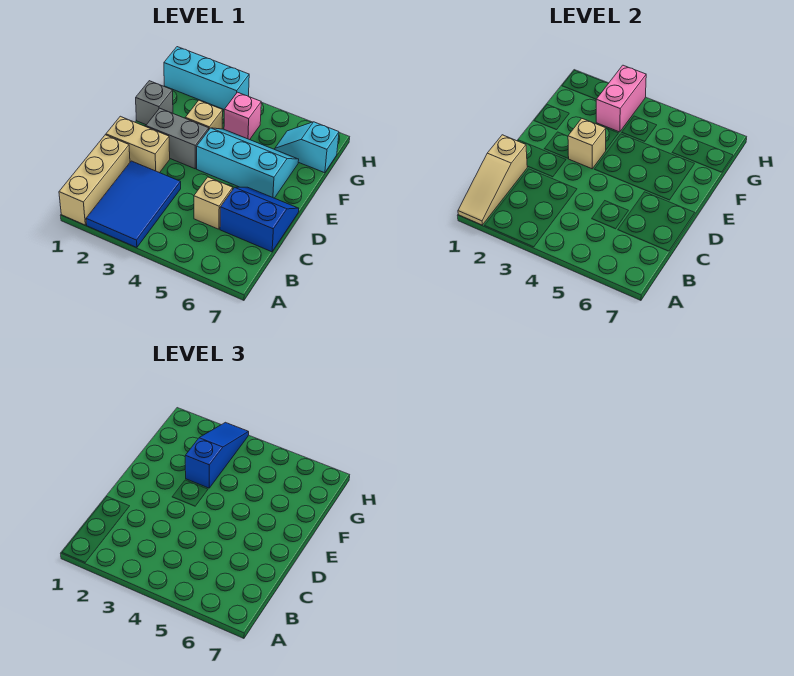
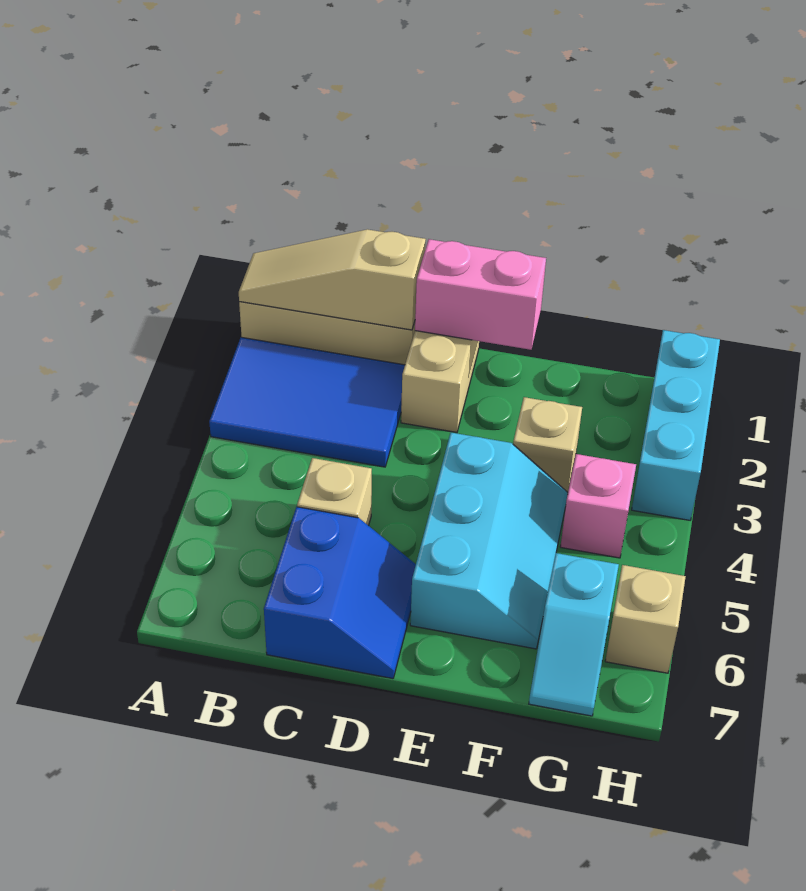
grey 1x2 brick [146,108,209,169] -> none
tan 1x1 brick [568,118,606,169] -> tan 1x1 brick moved to [605,565,686,673]
grey 1x1 brick [136,81,173,125] -> none
blue 1x3 slope [185,422,249,488] -> none
pink 1x2 brick [596,65,646,132] -> pink 1x2 brick moved to [415,239,546,350]
cyan 1x2 slope [275,122,339,173] -> cyan 1x2 slope turned to [529,553,619,716]

